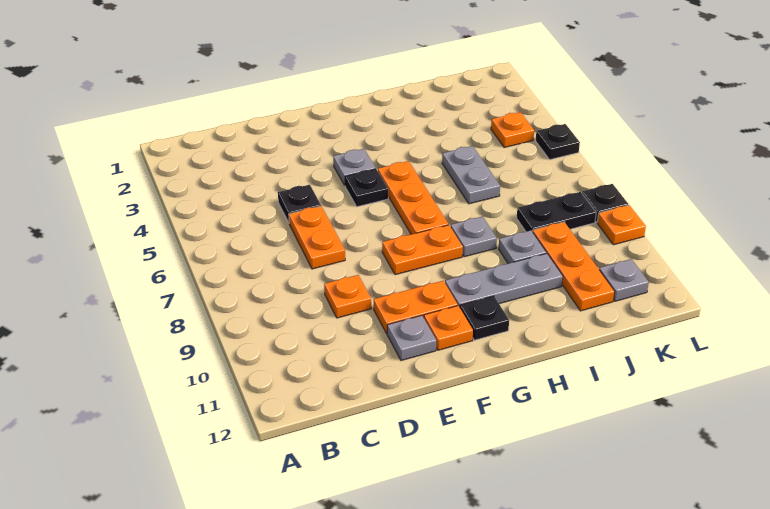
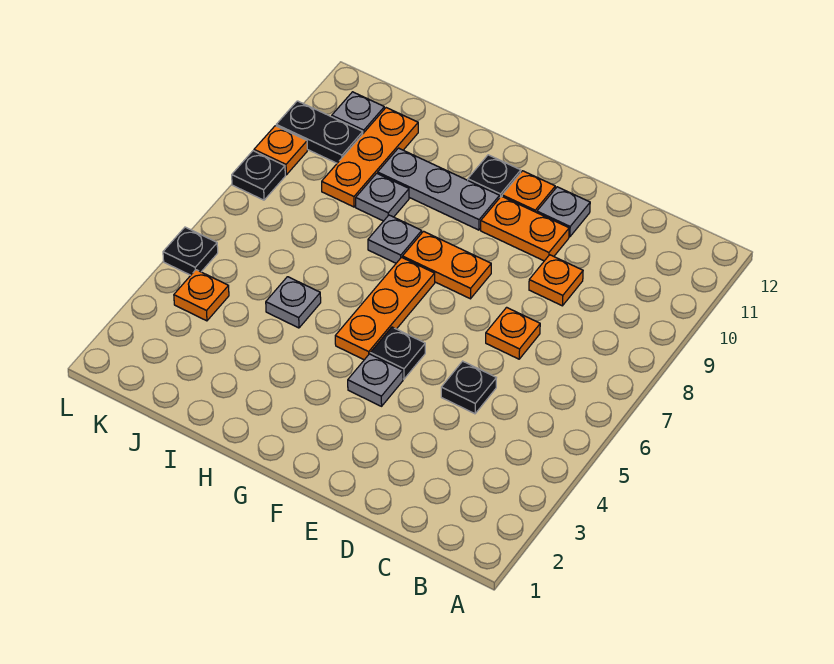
orange 1x2 plate [289,206,345,269] -> orange 1x1 plate [486,307,540,359]
grey 1x2 plate [442,146,500,204] -> grey 1x1 plate [266,277,321,328]
black 1x2 plate [517,192,596,232] -> black 1x2 plate moved to [276,101,363,163]

